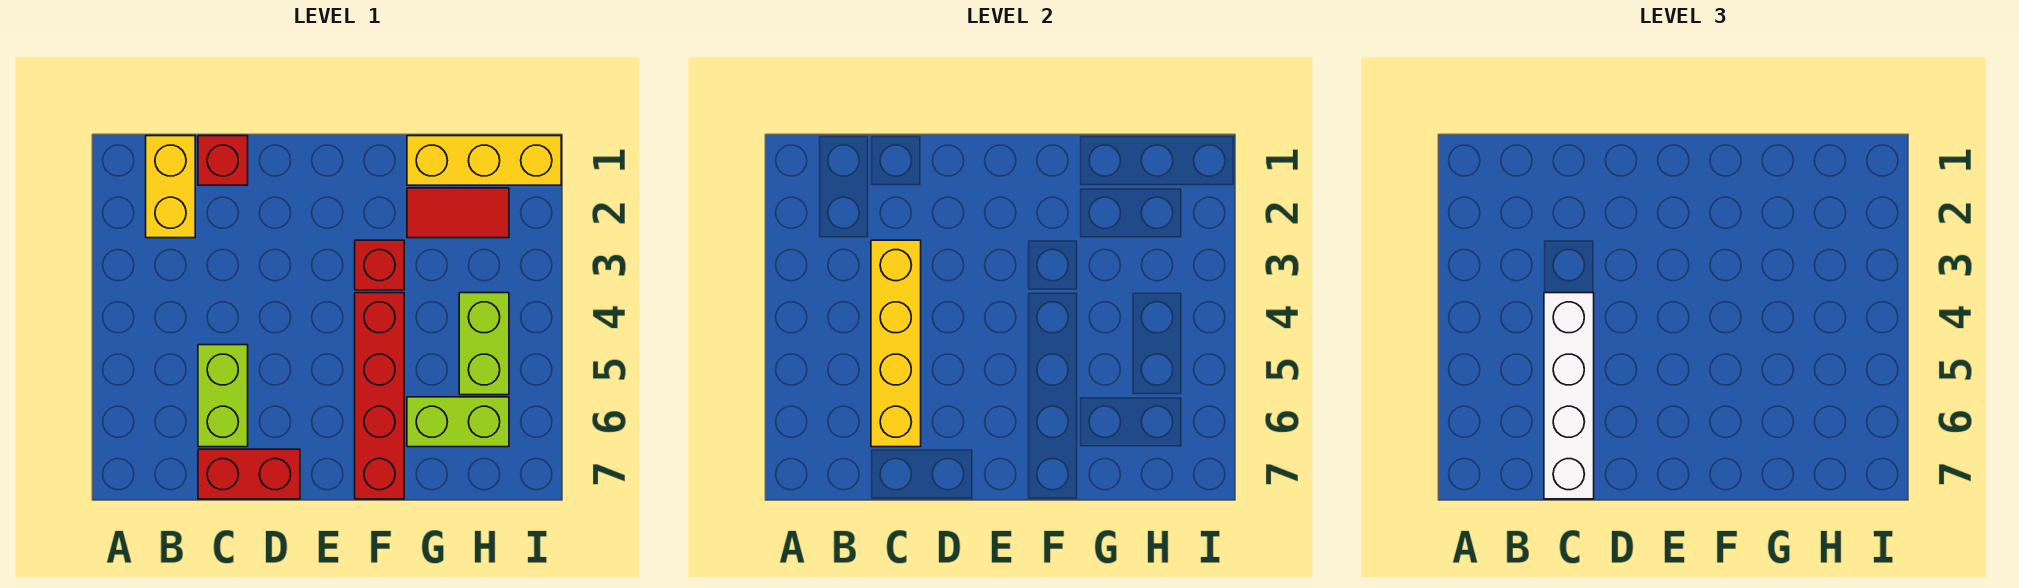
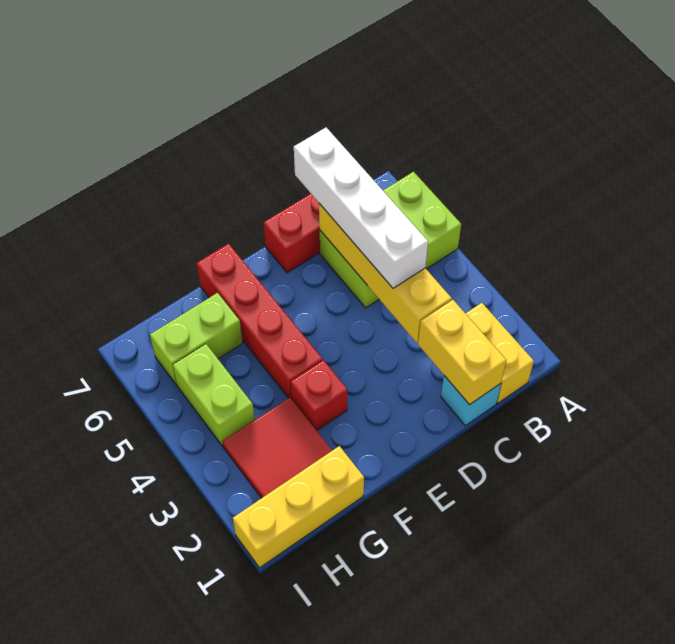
red 1x1 brick [198,136,248,185] -> cyan 1x1 brick [441,376,501,426]
none -> yellow 1x2 brick [418,300,506,405]
lime 1x2 brick [198,345,248,447] -> lime 2x3 brick [320,172,461,308]
red 1x2 tile [407,188,509,238] -> red 2x2 tile [222,397,332,498]

